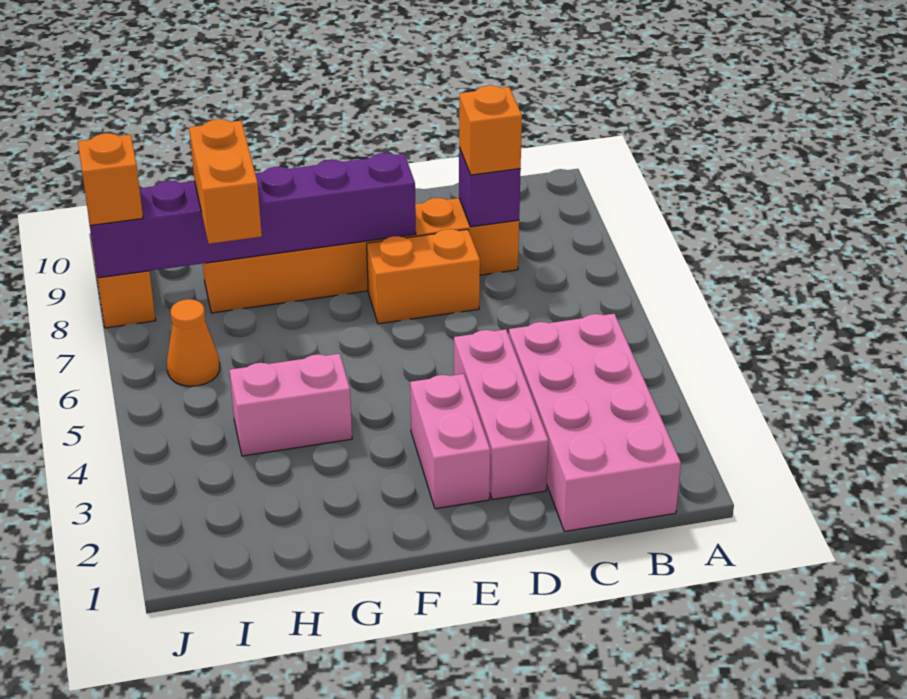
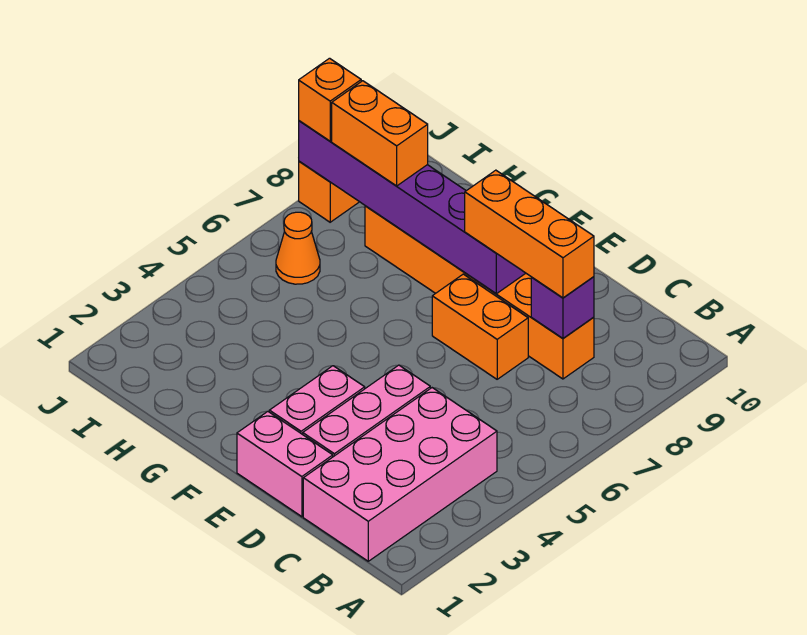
orange 1x1 brick [459,85,522,175] -> orange 1x3 brick [465,170,594,298]
pink 1x2 brick [230,354,352,456] -> pink 1x2 brick moved to [237,411,333,517]
orange 1x2 brick [189,119,262,244] -> orange 1x2 brick turned to [332,81,428,186]

